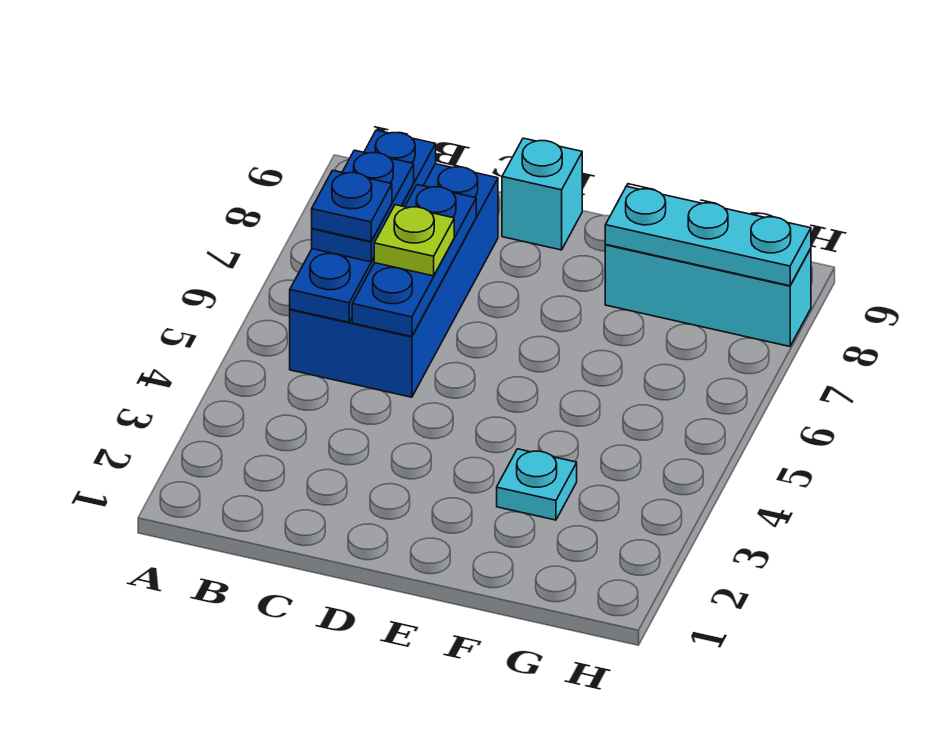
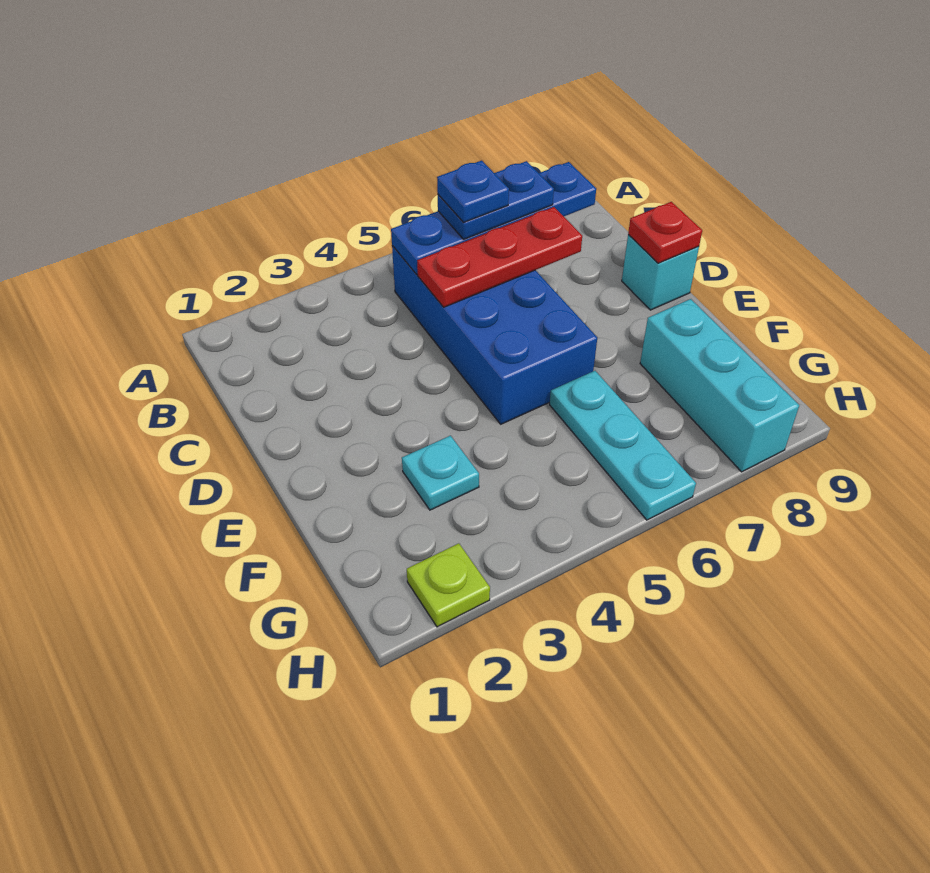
blue 2x4 brick [290,164,498,397] -> blue 2x4 brick turned to [392,246,597,424]
blue 1x3 plate [352,185,476,337] -> red 1x3 plate [417,207,582,307]
lime 1x1 plate [374,205,454,276] -> lime 1x1 plate moved to [407,543,490,627]
none -> red 1x1 plate [628,202,702,263]
cyan 1x3 plate [605,186,811,286] -> cyan 1x3 plate moved to [550,371,696,520]

